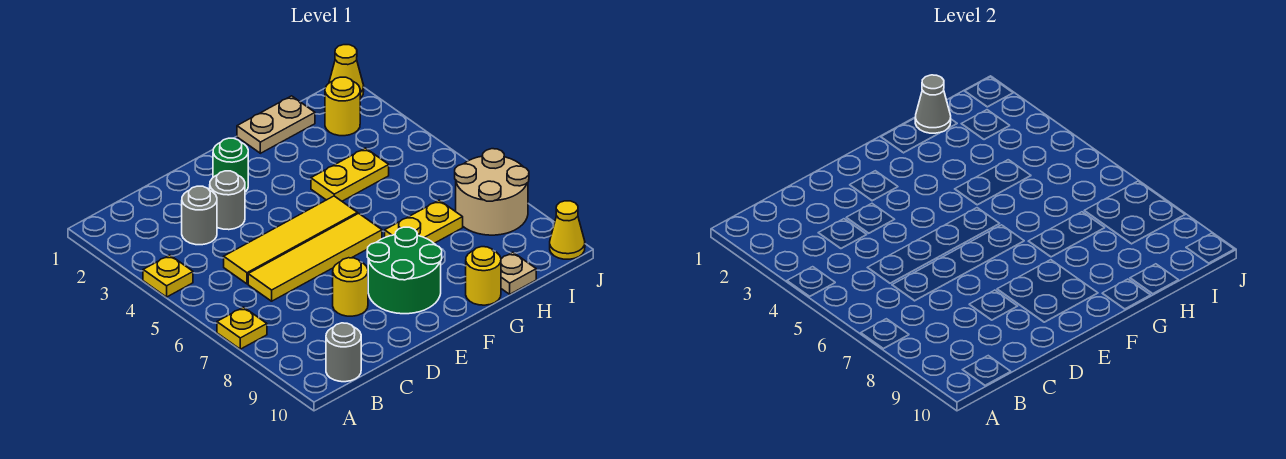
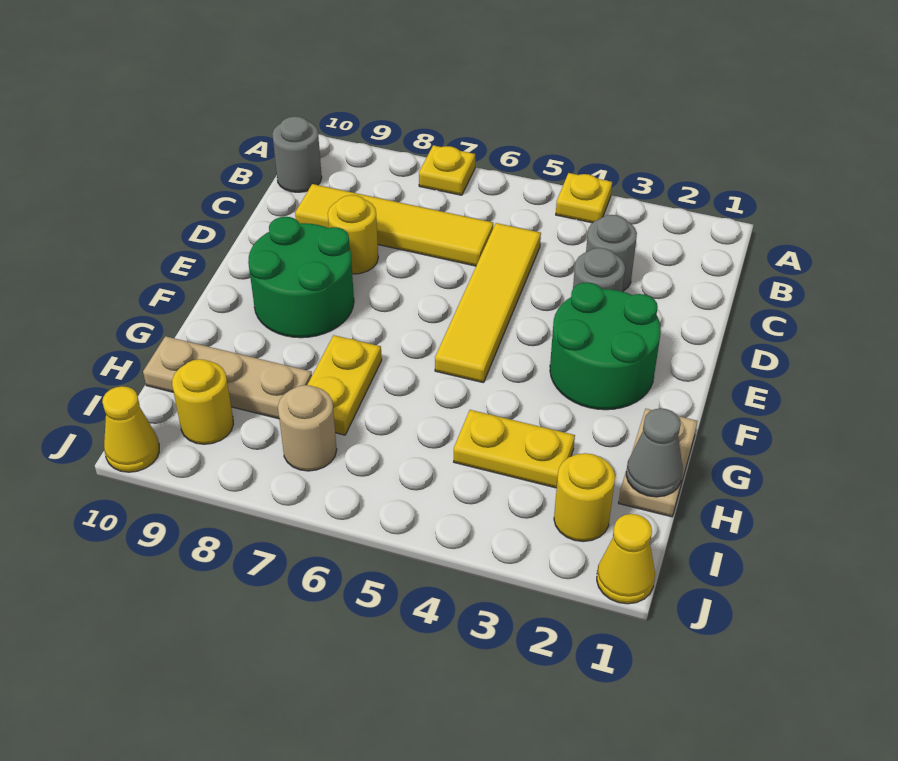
yellow 1x4 tile [248,213,382,301] -> yellow 1x4 tile turned to [295,184,493,266]
green 1x1 round brick [213,138,248,192] -> green 2x2 round brick [550,282,661,410]
yellow 1x2 plate [311,148,389,201] -> yellow 1x2 plate turned to [454,410,575,488]
yellow 1x1 round brick [466,247,501,305] -> yellow 1x1 round brick moved to [172,359,234,444]
tan 1x1 plate [501,252,536,294] -> tan 1x3 plate [143,336,312,419]
tan 2x2 round brick [455,149,529,235] -> tan 1x1 round brick [278,385,337,471]

